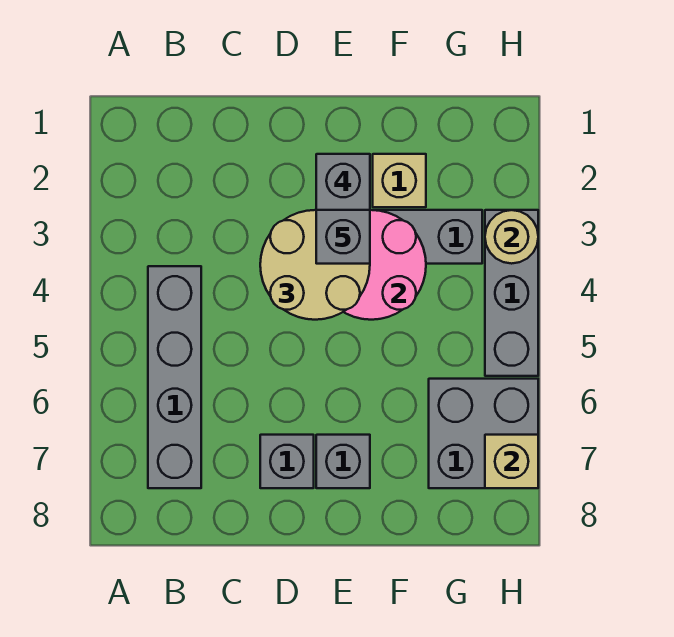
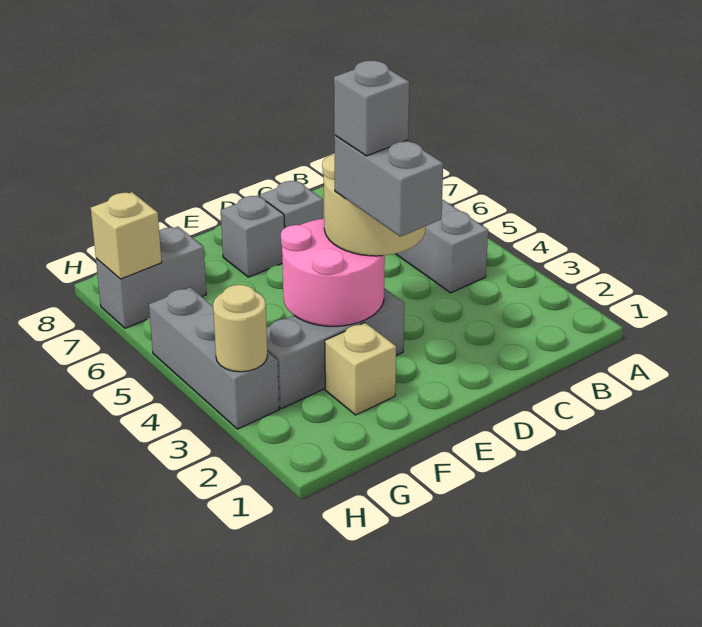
grey 2x2 brick [429,379,538,488] -> grey 1x2 brick [96,227,206,328]

